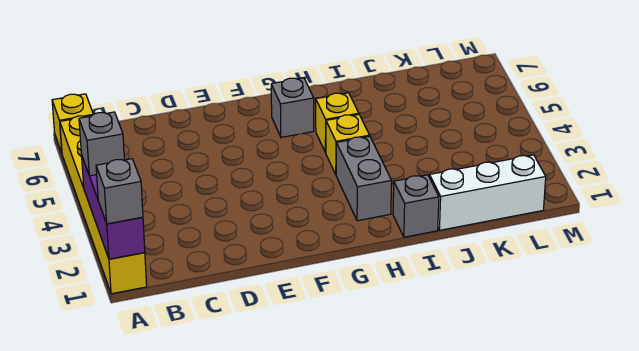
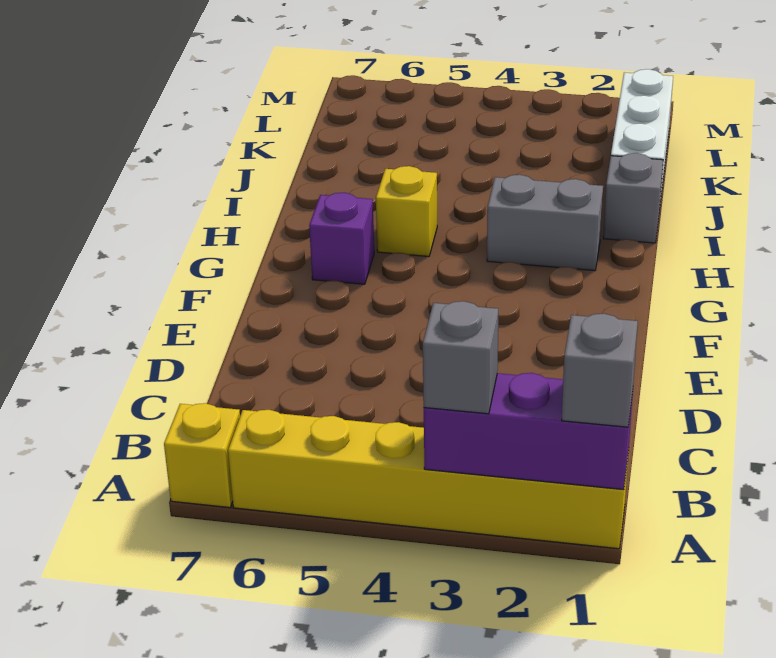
grey 1x1 brick [271,78,314,137] -> purple 1x1 brick [309,192,374,284]
yellow 1x1 brick [326,114,370,174] -> none

